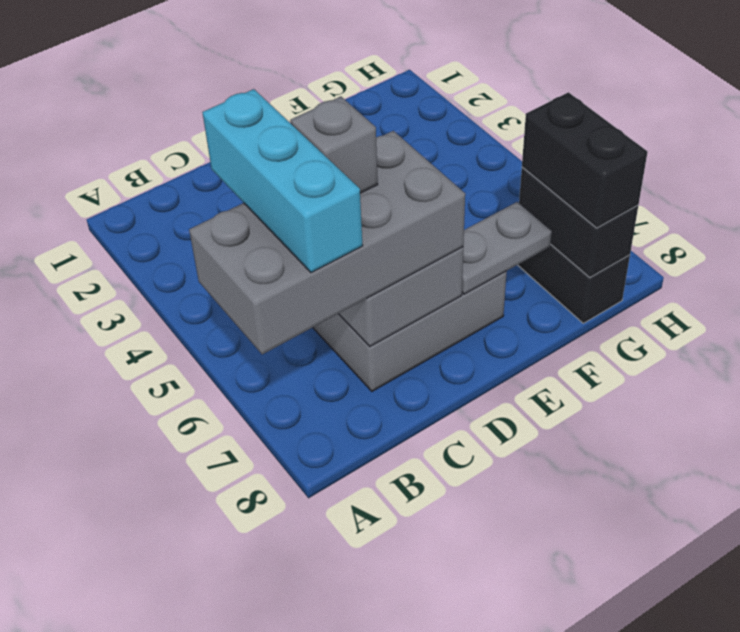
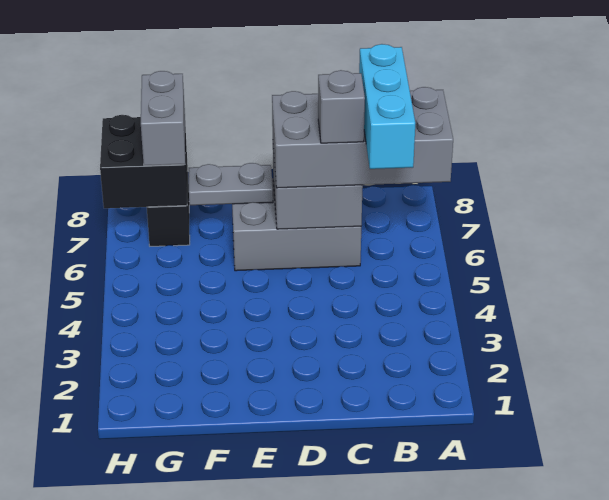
black 1x2 brick [519,167,638,277] -> black 2x2 brick [100,115,187,208]
black 1x2 brick [522,92,647,228] -> grey 1x2 brick [141,71,185,166]

